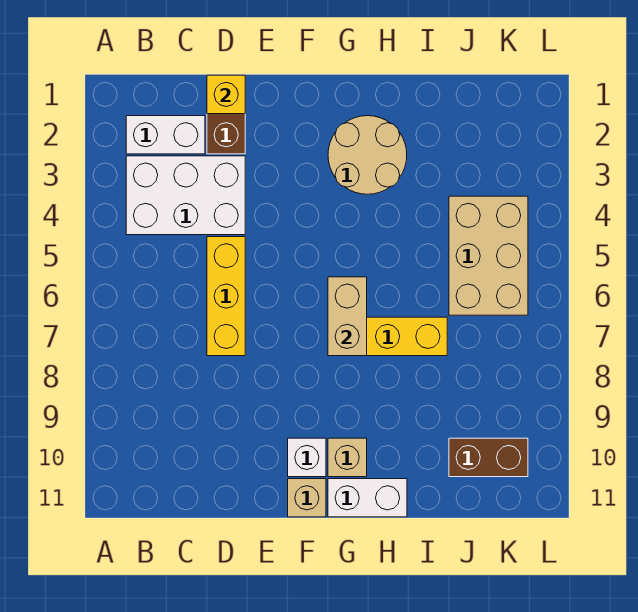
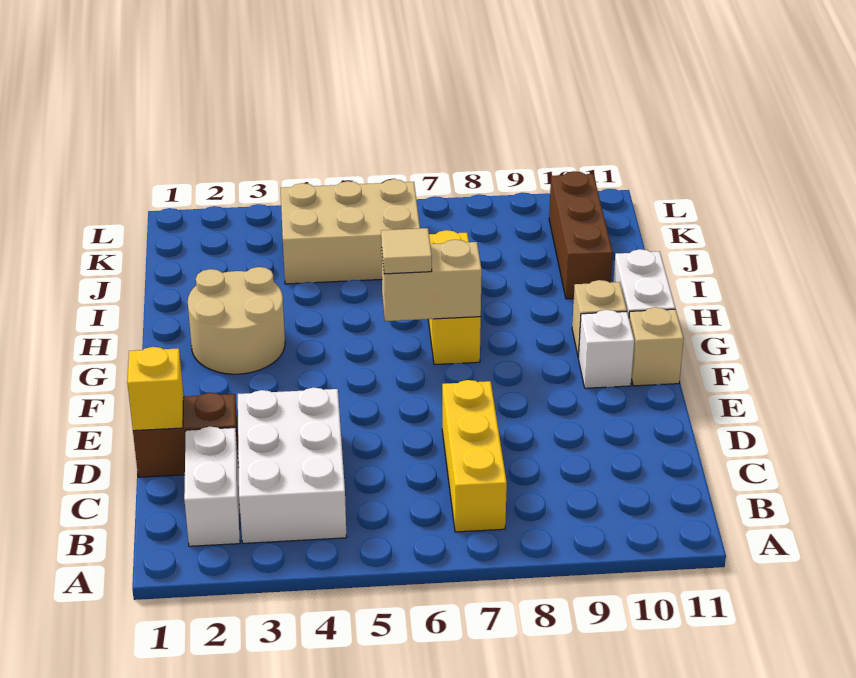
yellow 1x3 brick [207,237,245,356] -> yellow 1x3 brick turned to [442,380,507,532]
none -> tan 1x1 tile [381,228,432,274]
brown 1x2 brick [449,438,528,477] -> brown 1x3 brick [549,171,613,299]

